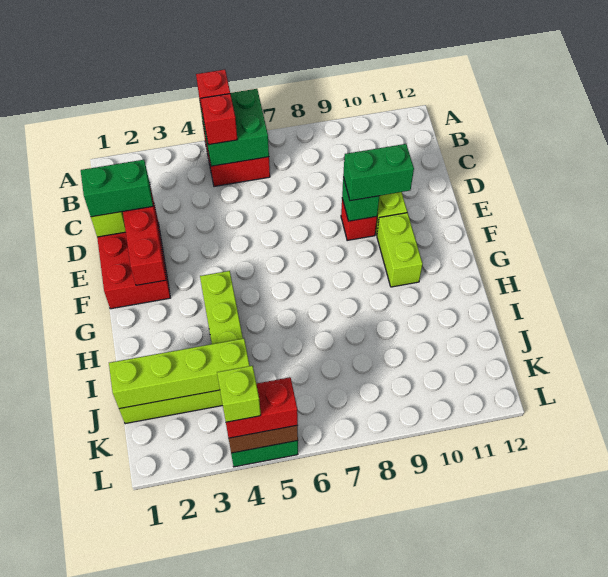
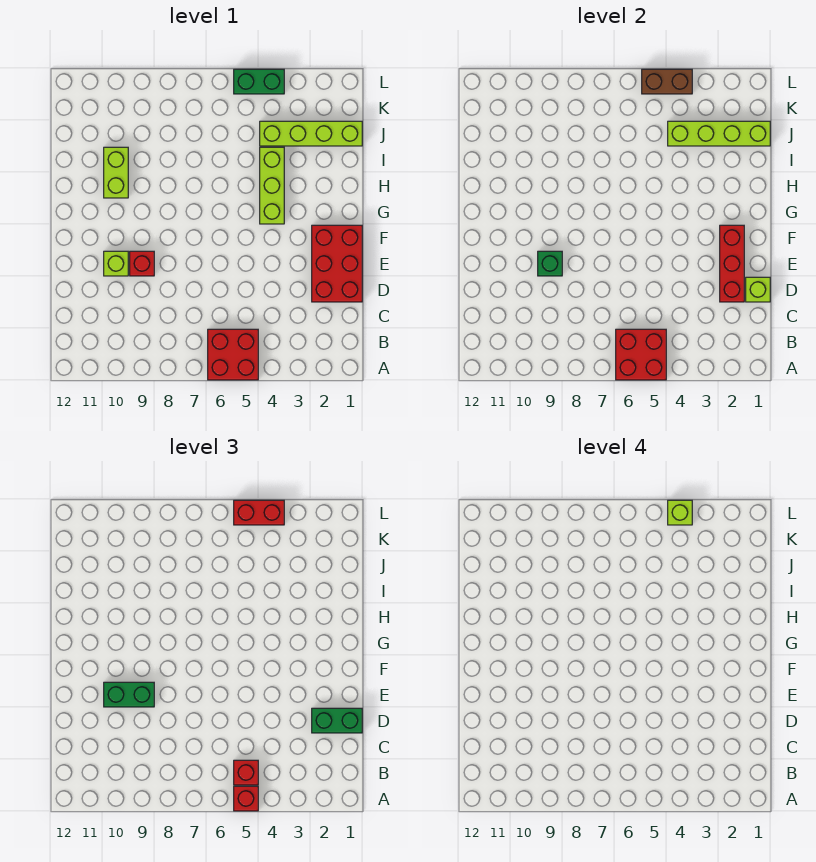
green 2x2 brick [200,89,269,166] -> red 2x2 brick [616,329,666,380]
lime 1x2 brick [377,213,423,287] -> lime 1x2 brick moved to [104,147,128,198]

